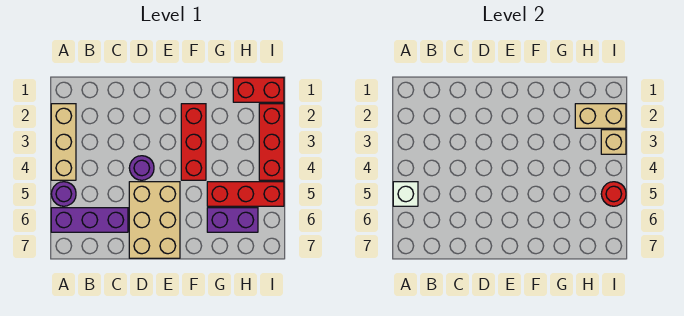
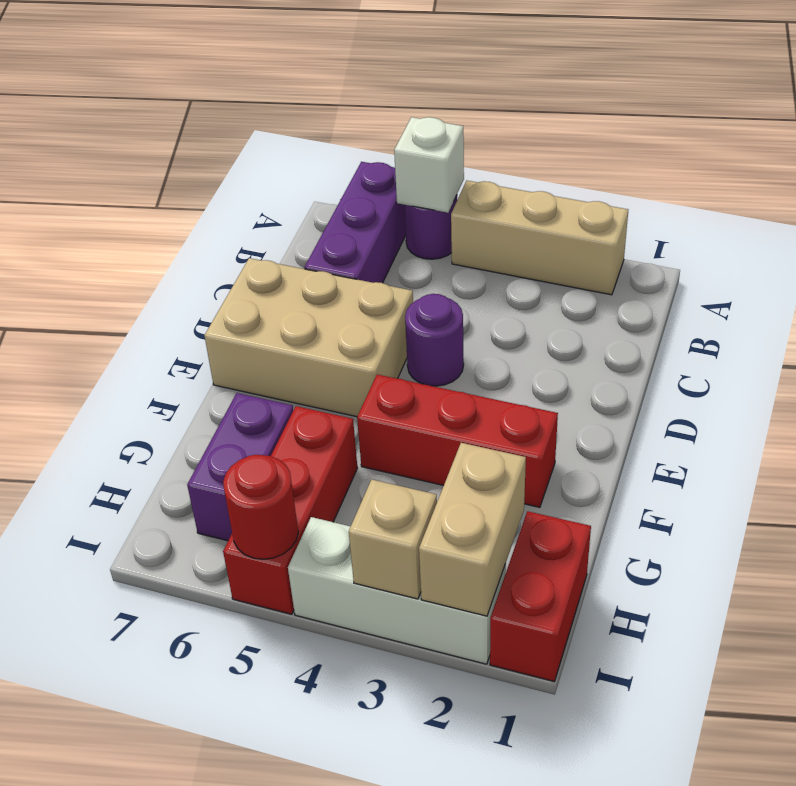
red 1x3 brick [259,104,284,180] -> white 1x3 brick [288,517,506,664]

